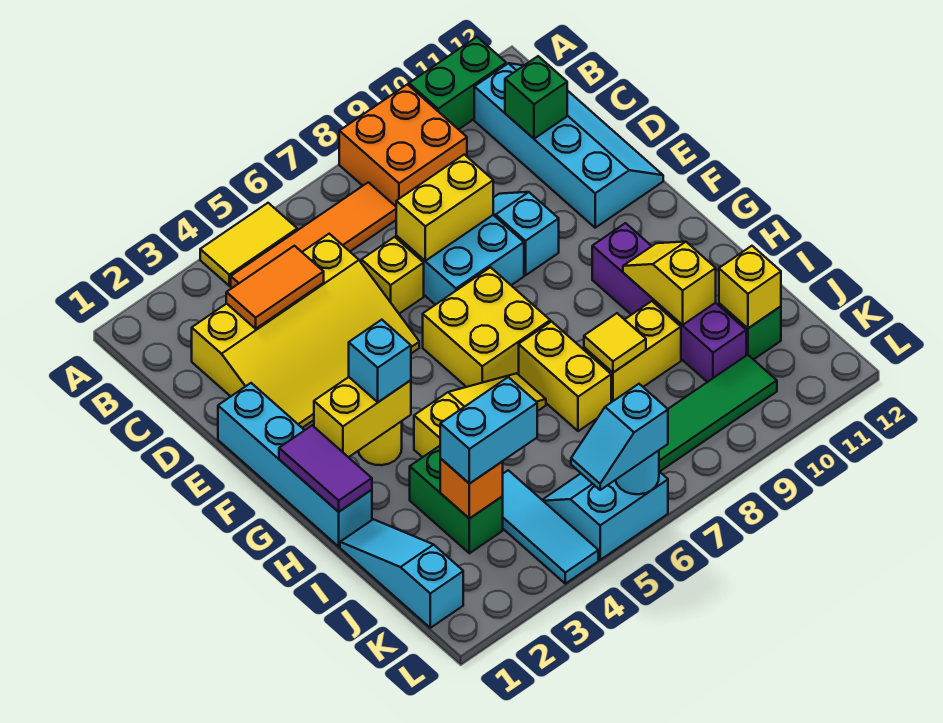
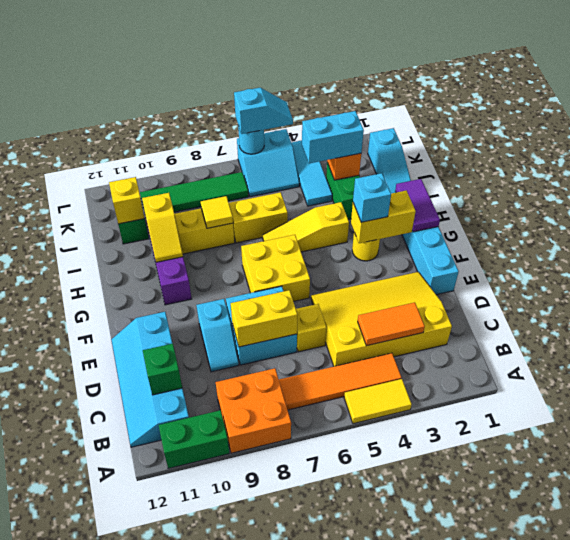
yellow 1x2 brick [519,322,611,431] -> yellow 1x2 brick turned to [229,192,288,243]

